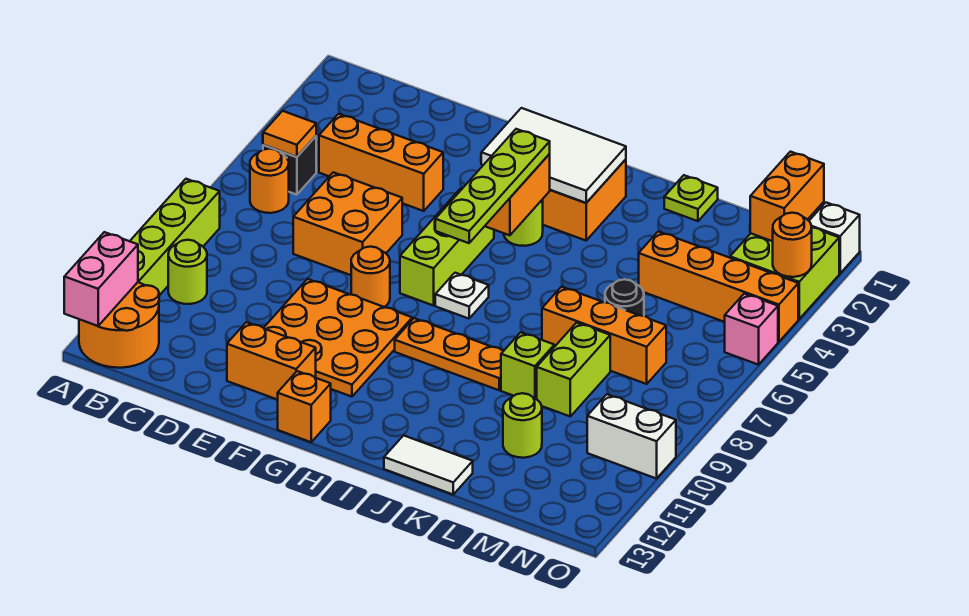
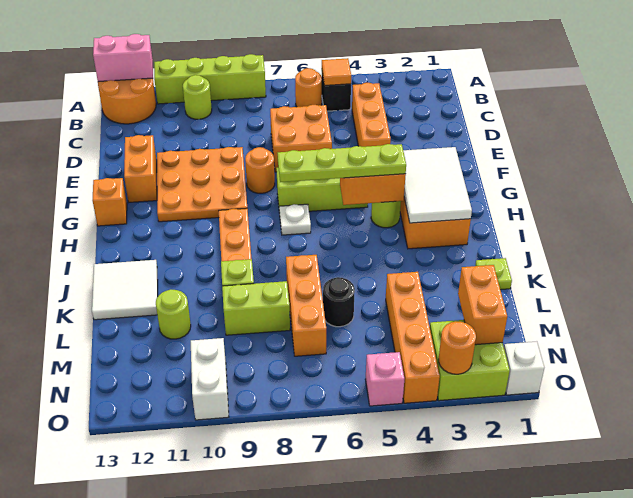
white 1x2 tile [384,435,473,494] -> white 2x2 tile [92,260,158,320]
orange 1x2 brick [750,152,824,241] -> orange 1x2 brick turned to [458,265,507,345]

